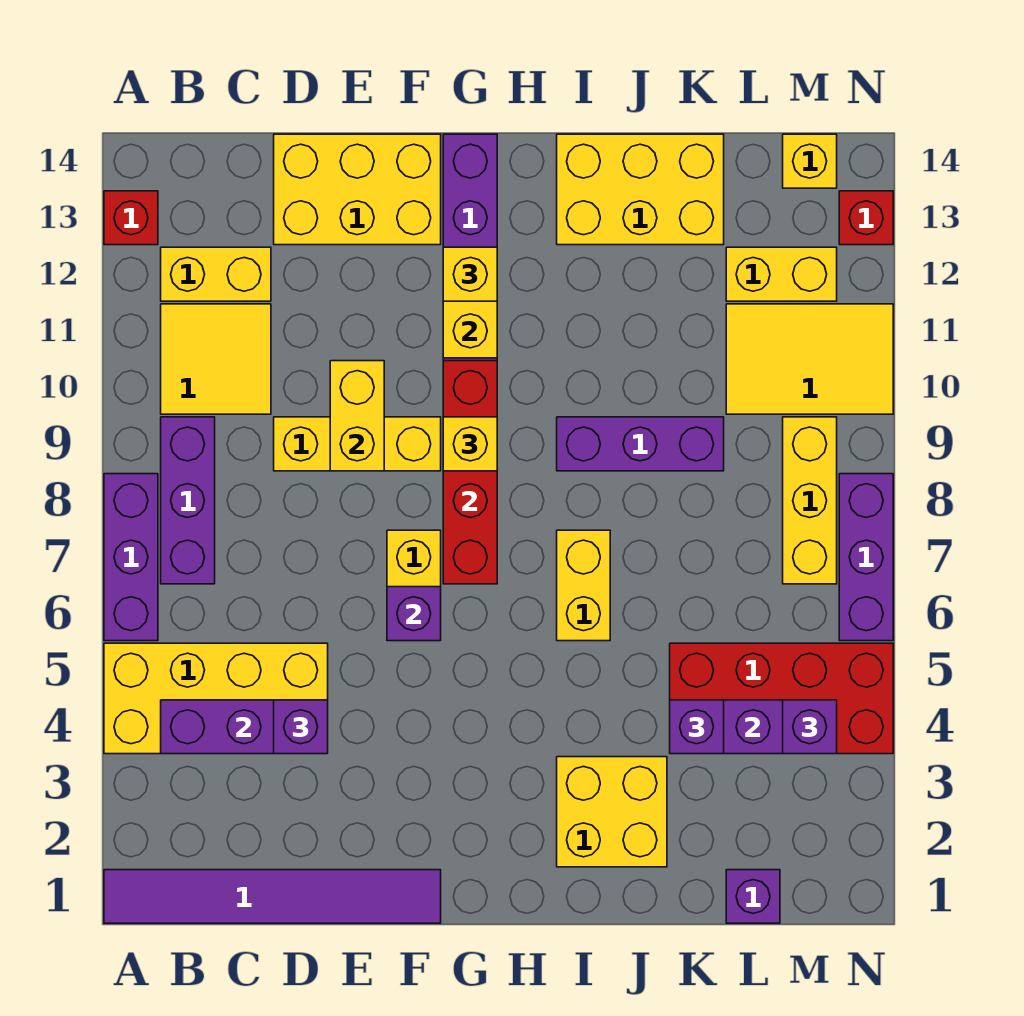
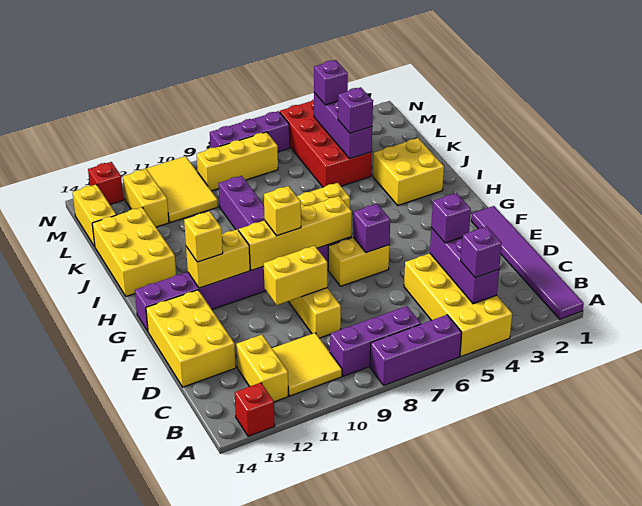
red 1x4 brick [443,361,497,584] -> yellow 1x4 brick [239,196,352,270]
purple 1x1 brick [726,870,780,923] -> purple 1x1 brick moved to [461,226,502,278]
yellow 1x1 brick [783,134,837,188] -> yellow 1x2 brick [72,184,116,247]

